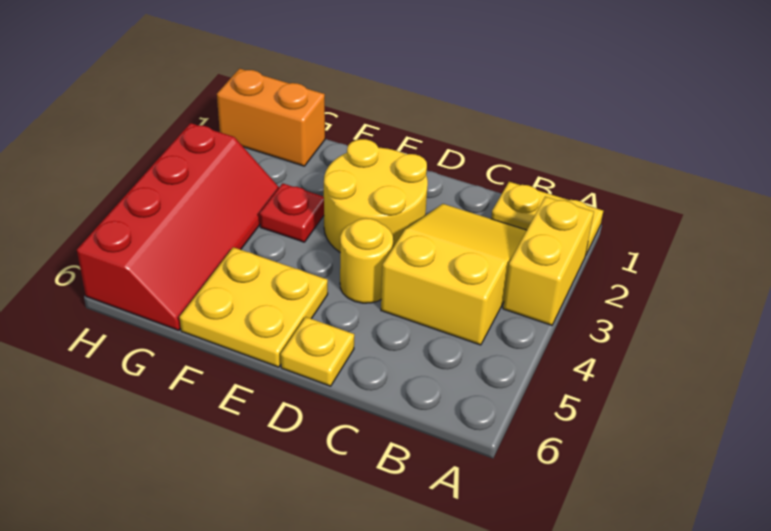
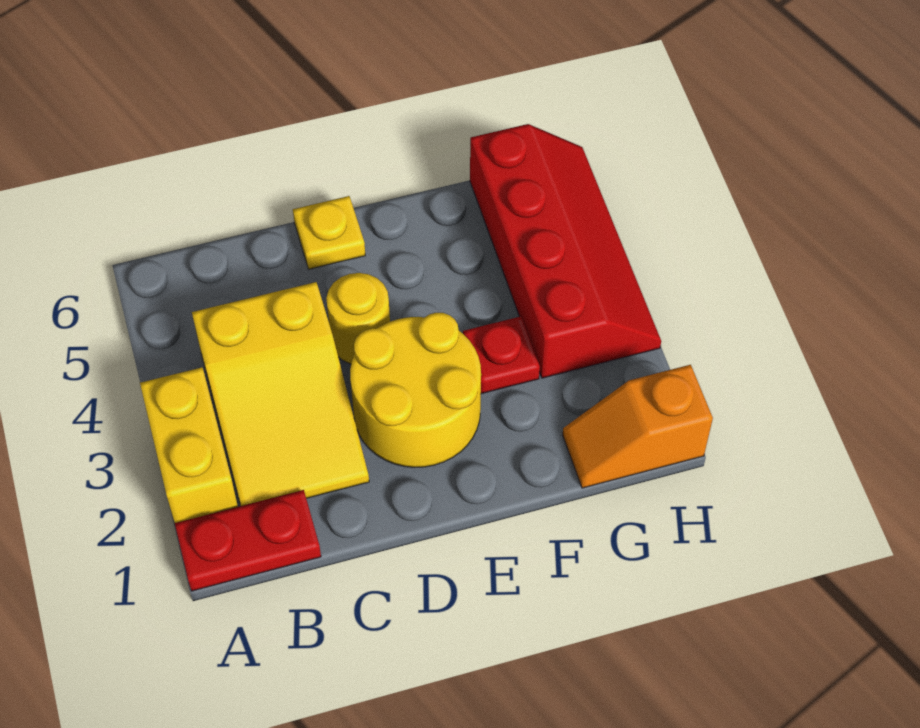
yellow 1x2 plate [491,182,603,256] -> red 1x2 plate [175,490,321,591]
yellow 2x2 plate [180,247,328,367] -> none
orange 1x2 brick [217,69,325,166] -> orange 1x2 slope [563,365,713,488]
red 2x4 slope [77,123,279,330] -> red 2x4 slope turned to [470,124,661,378]

